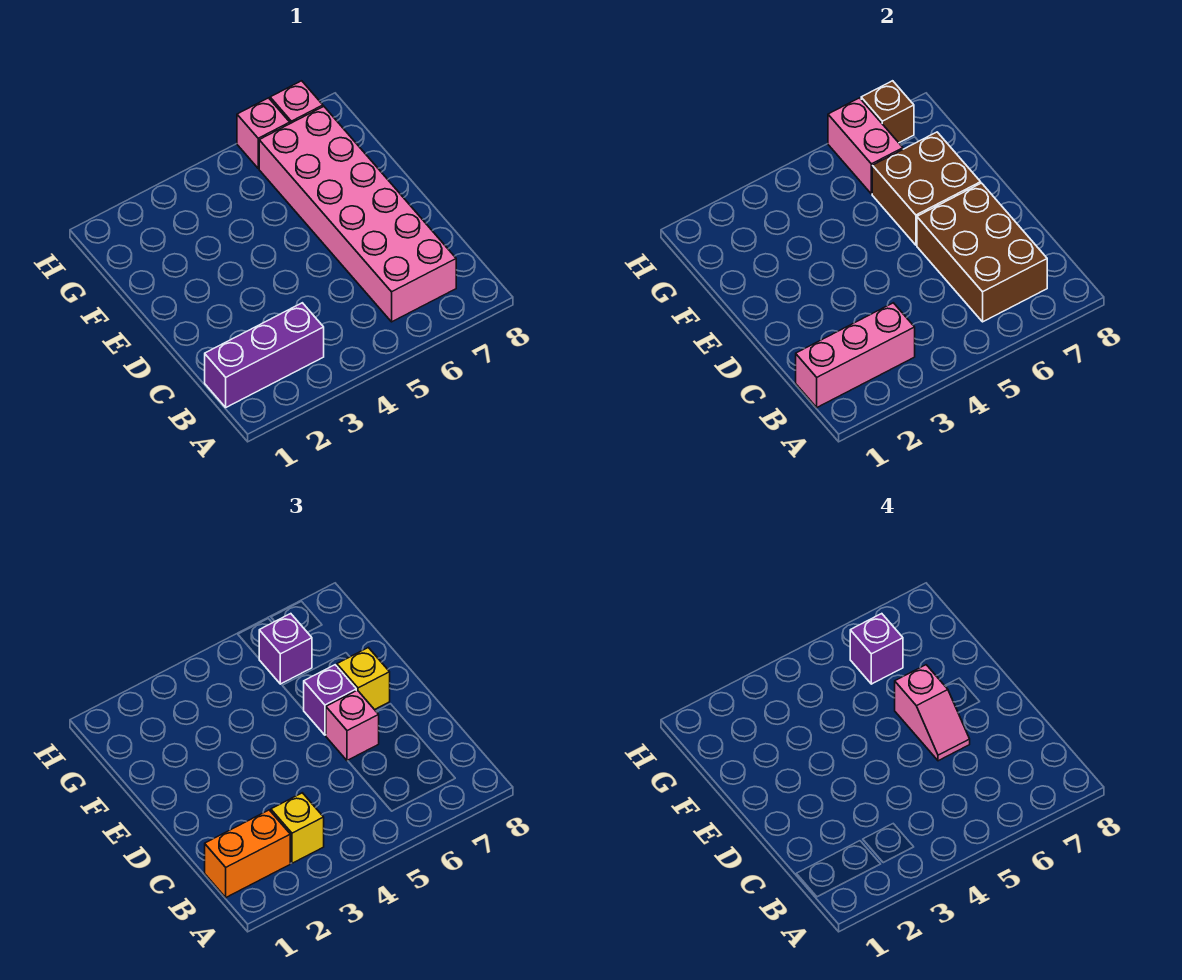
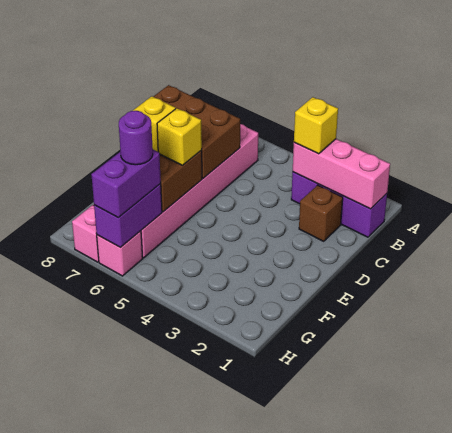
orange 1x2 brick [205,810,291,897] -> none
brown 2x3 brick [917,183,1047,322] -> brown 2x3 brick turned to [153,85,240,178]
pink 1x1 brick [326,690,379,761] -> none
pink 1x2 slope [895,665,970,761] -> none
purple 1x1 brick [304,665,356,735] -> yellow 1x1 brick [157,108,202,166]
pink 1x2 brick [828,98,903,194] -> purple 1x2 brick [94,184,162,248]
purple 1x1 brick [259,614,312,684] -> purple 1x2 brick [91,150,161,218]
purple 1x1 brick [850,614,903,684] -> purple 1x1 round brick [119,111,153,165]
brown 1x1 brick [861,81,914,143] -> brown 1x1 brick moved to [299,185,343,241]

